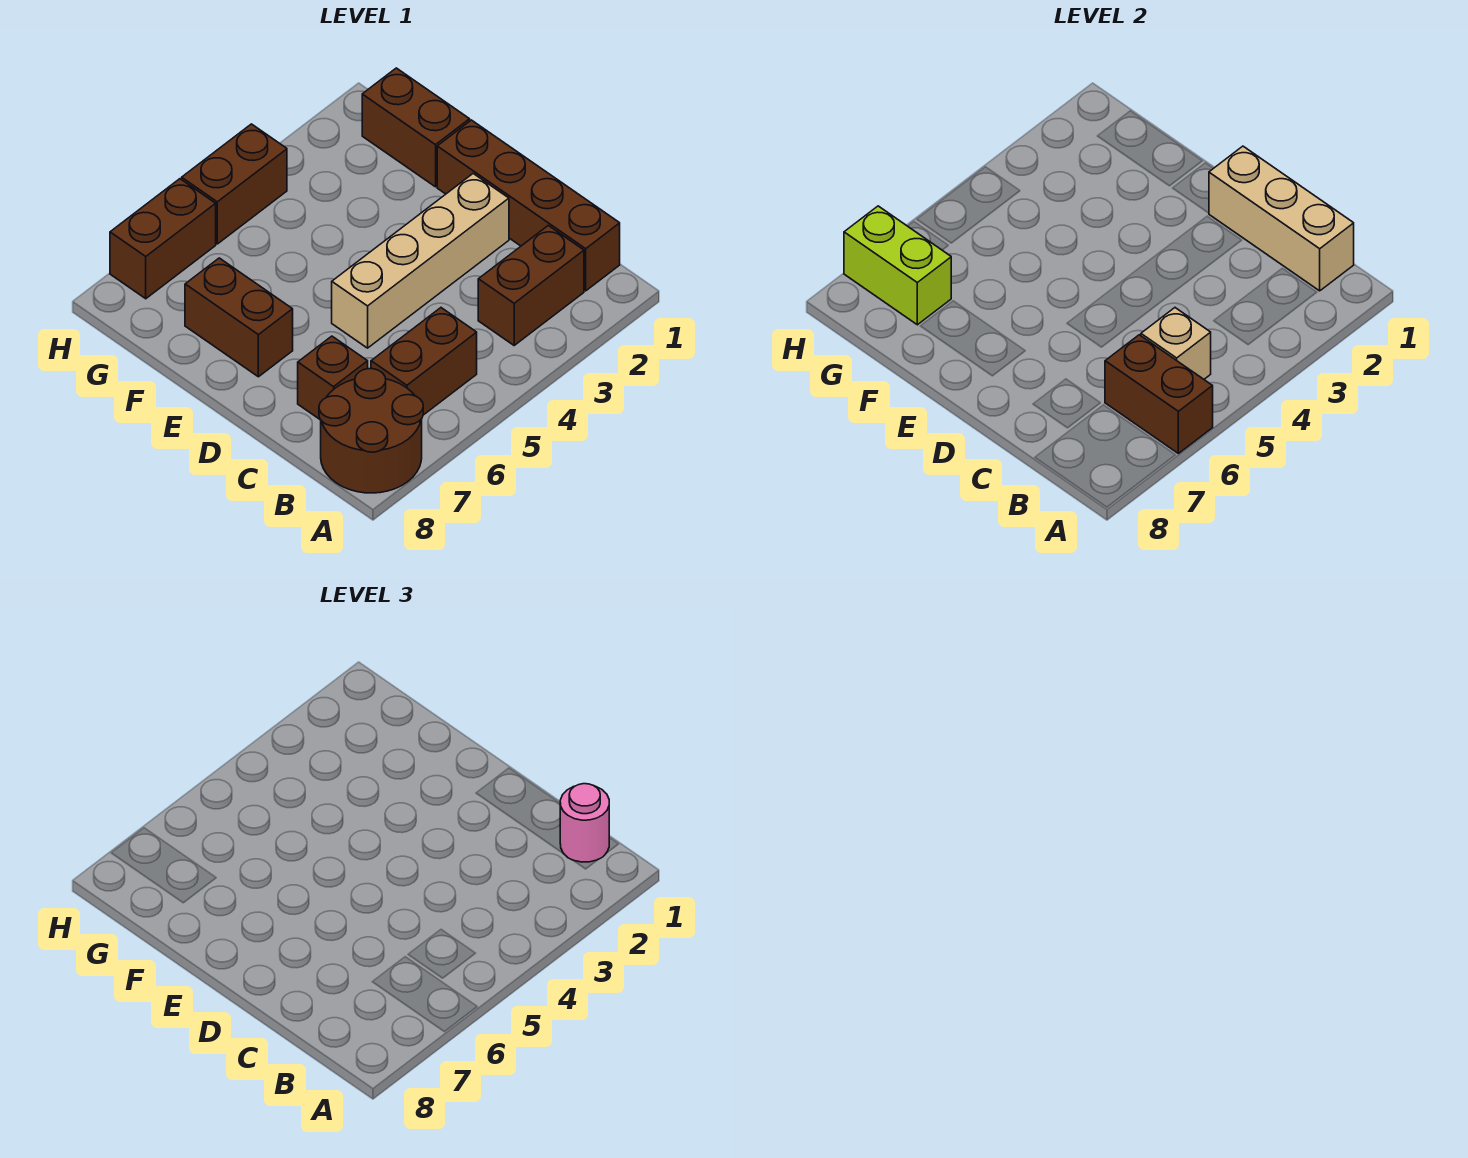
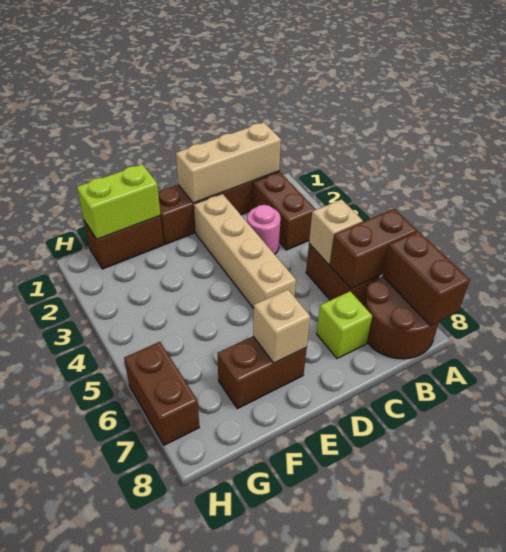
pink 1x1 round brick [560,784,609,862] -> pink 1x1 round brick moved to [247,205,281,254]
brown 1x1 brick [298,336,368,419] -> lime 1x1 brick [316,291,372,359]
none -> tan 1x1 brick [253,290,310,363]
lime 1x2 brick [844,206,951,325] -> lime 1x2 brick moved to [77,164,160,239]
brown 1x2 brick [182,124,287,244] -> brown 1x2 brick moved to [382,231,470,326]

